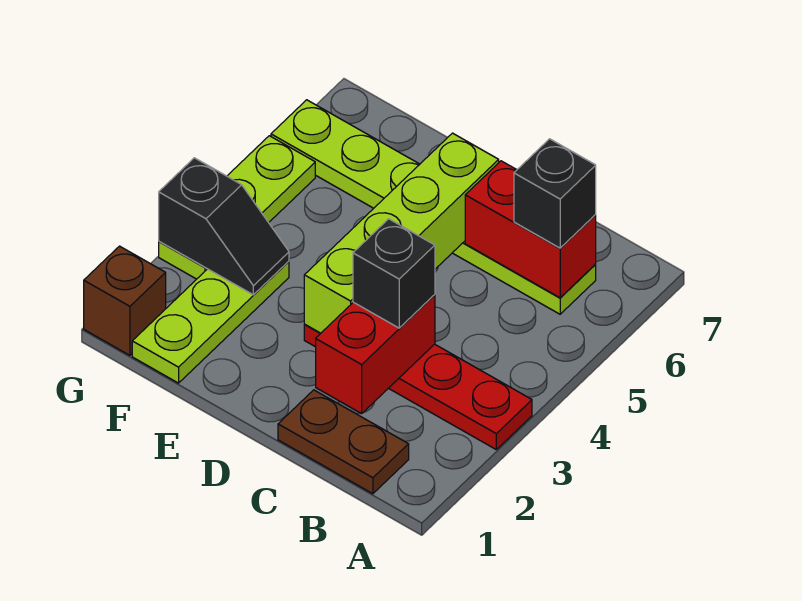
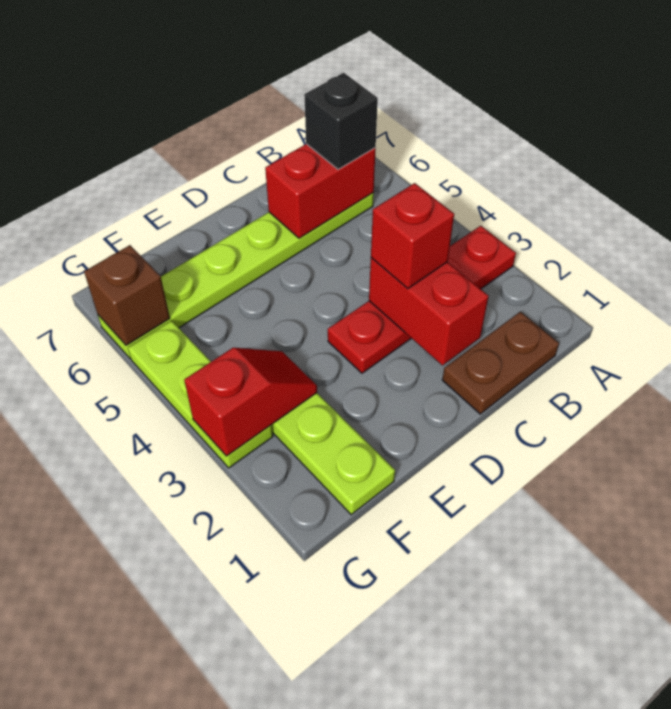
black 1x1 brick [353,219,435,328] -> red 1x1 brick [371,183,454,289]
lime 1x4 brick [304,133,499,333] -> none
black 1x2 slope [159,158,289,295] -> red 1x2 slope [184,348,317,456]
brown 1x1 brick [84,246,166,355] -> brown 1x1 brick moved to [84,245,170,345]

